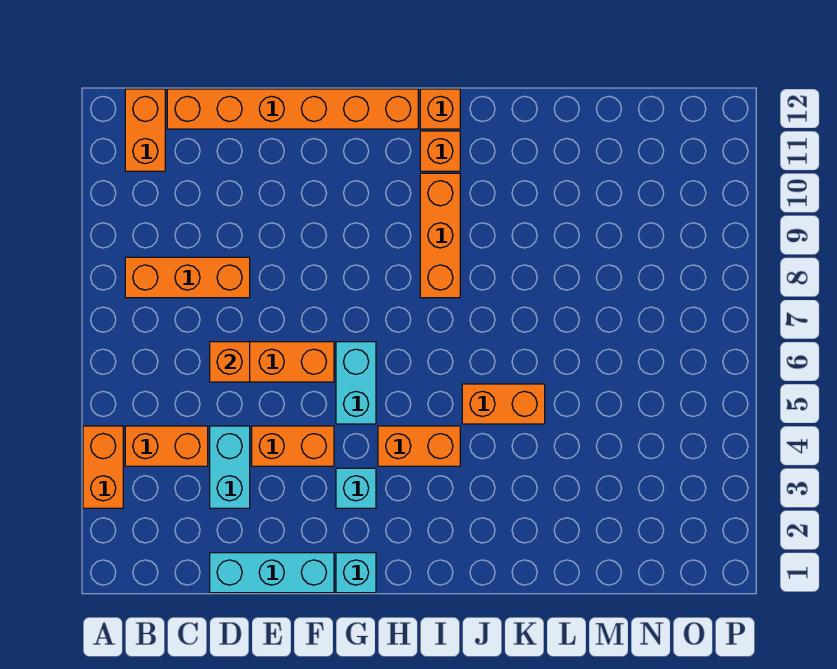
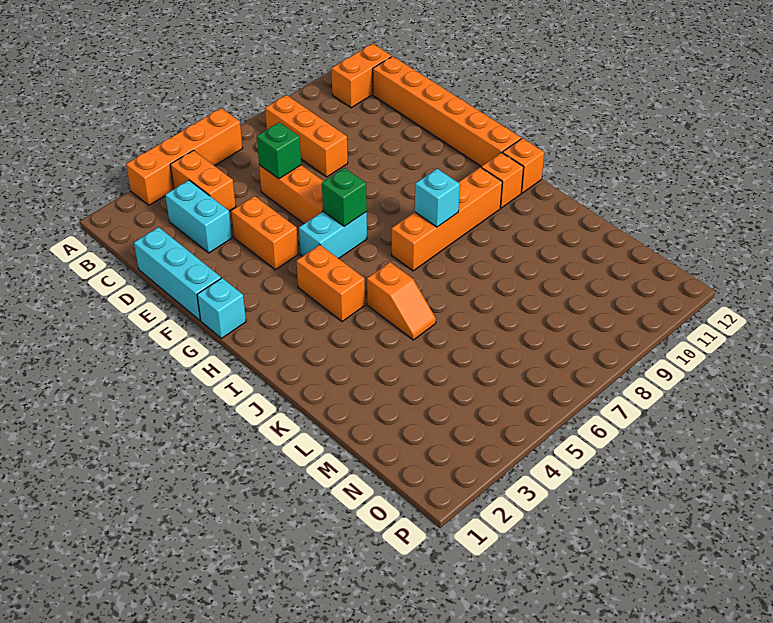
orange 1x2 brick [83,426,123,508] -> orange 1x4 brick [126,108,243,205]
cyan 1x2 brick [210,426,250,508] -> cyan 1x2 brick turned to [165,180,232,253]
orange 1x1 brick [210,342,250,382] -> green 1x1 brick [257,122,301,179]
cyan 1x1 brick [336,468,376,508] -> cyan 1x1 brick moved to [415,169,460,227]
none -> green 1x1 brick [322,168,367,226]
orange 1x3 brick [420,173,460,298] -> orange 1x4 brick [391,167,502,271]
orange 1x2 brick [462,384,545,424] -> orange 1x2 slope [367,262,436,340]

